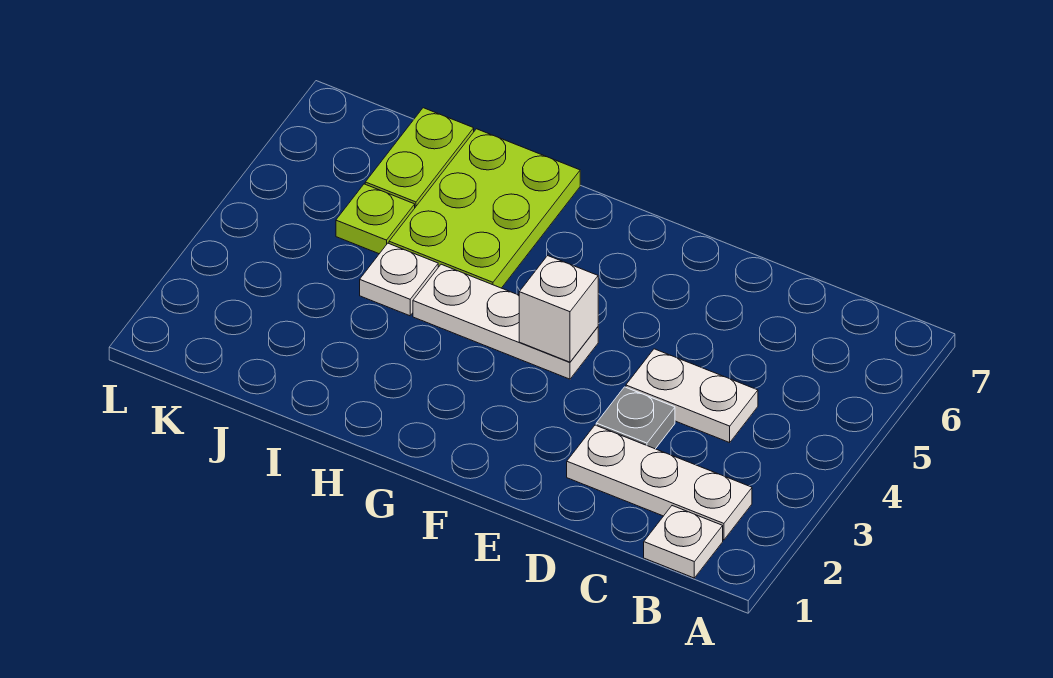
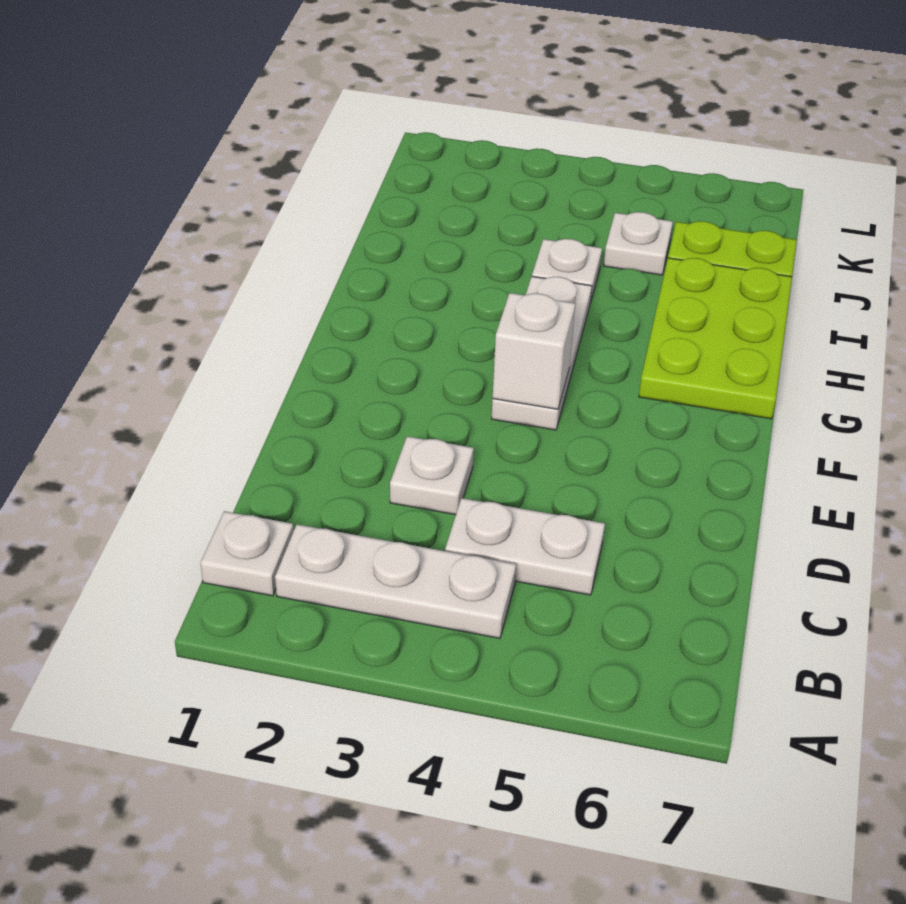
white 1x3 plate [567,425,752,540] -> white 1x3 plate turned to [275,524,516,638]
white 1x2 plate [626,349,758,443] -> white 1x2 plate turned to [445,498,605,595]
grey 1x1 plate [596,387,675,449] -> white 1x1 plate [390,436,474,515]
lime 2x3 plate [389,129,580,288] -> lime 2x3 plate turned to [639,258,792,419]
lime 1x1 plate [336,184,415,254] -> white 1x1 plate [604,212,673,275]

